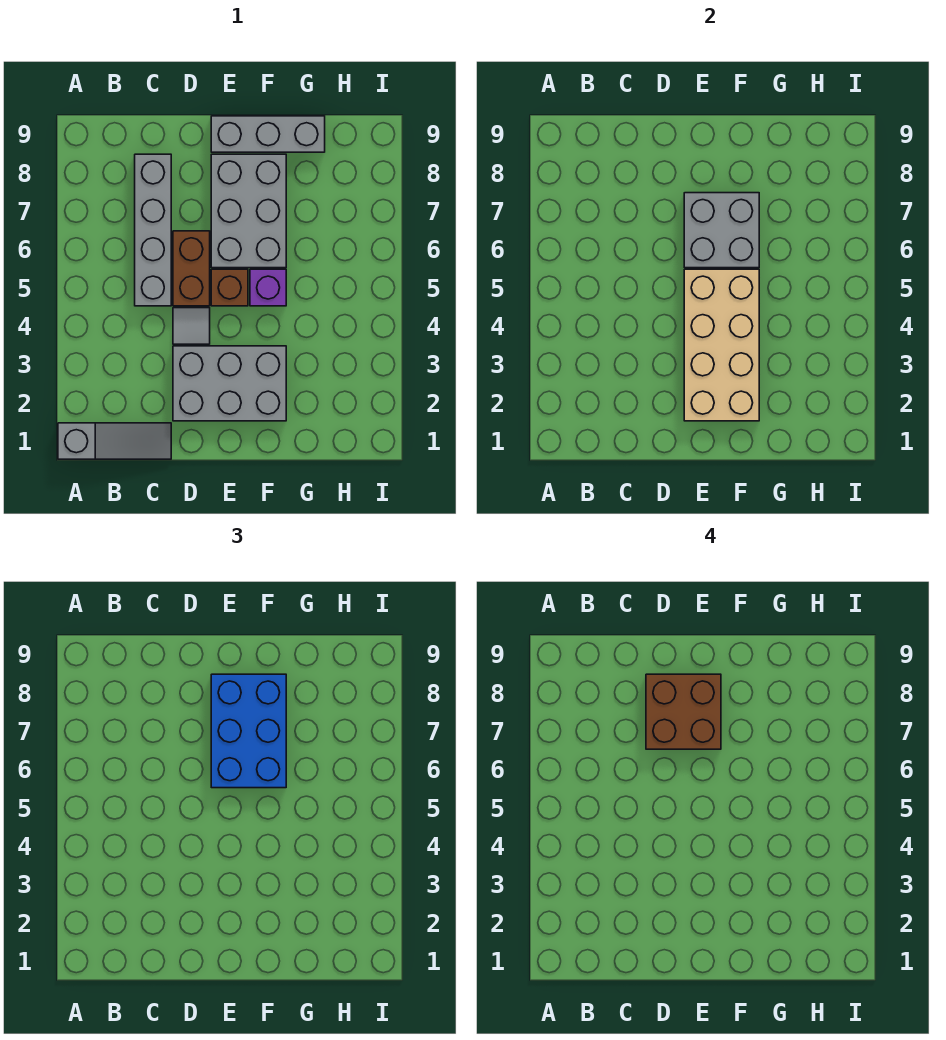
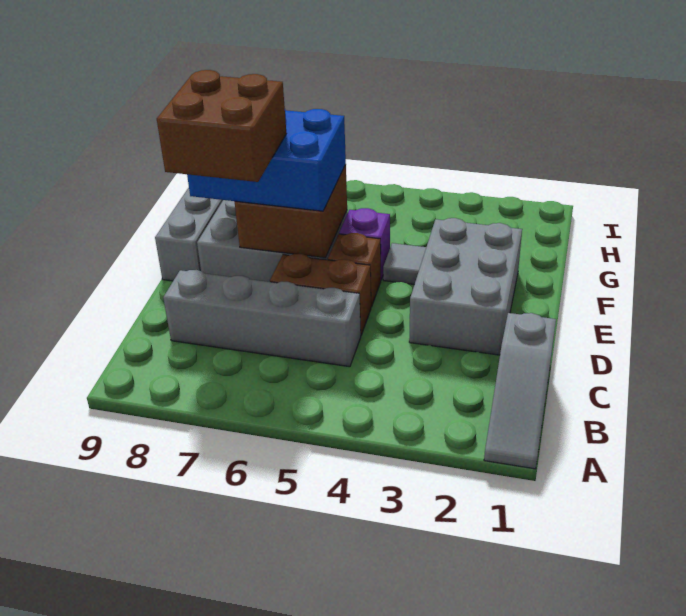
grey 1x3 slope [58,423,171,459] -> grey 1x3 slope turned to [484,313,556,469]
grey 1x1 tile [173,308,210,344] -> grey 1x1 tile moved to [383,243,426,285]
tan 2x4 brick [684,269,759,421] -> none
grey 2x2 brick [684,193,759,268] -> brown 2x2 brick [235,165,347,258]

